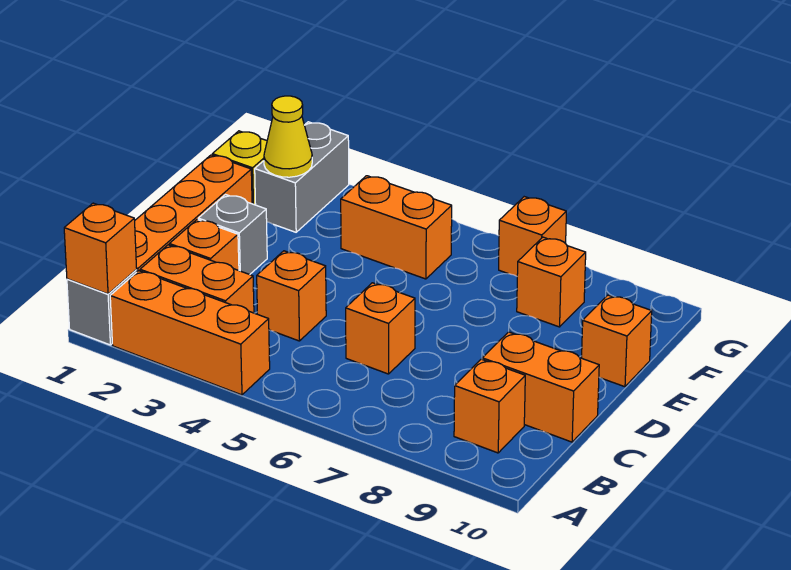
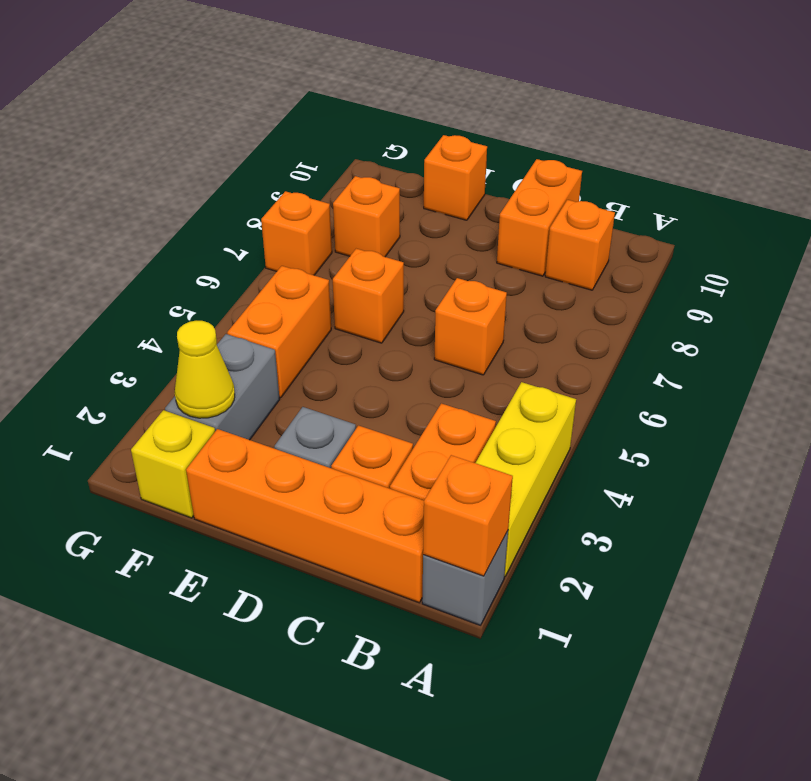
orange 1x3 brick [110,271,270,395] -> yellow 1x3 brick [476,382,576,577]
orange 1x1 brick [257,251,326,341] -> orange 1x1 brick moved to [333,249,404,343]
grey 1x2 brick [255,122,349,232] -> grey 1x2 brick turned to [165,334,280,440]

